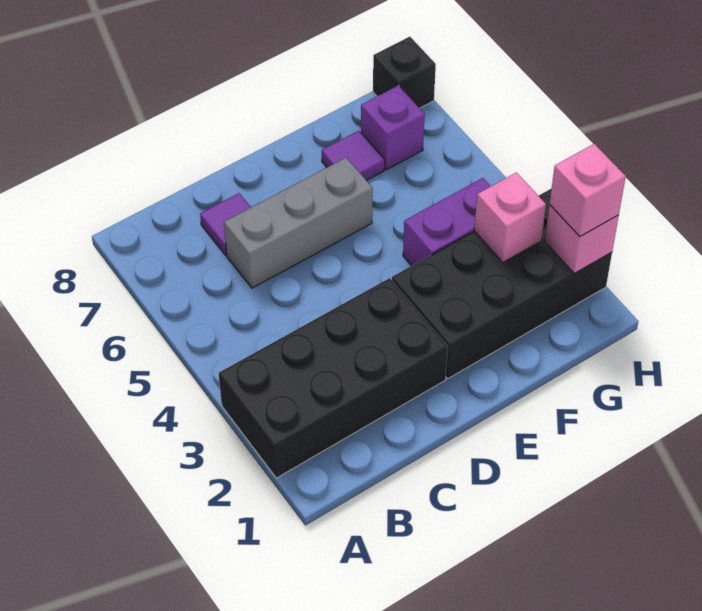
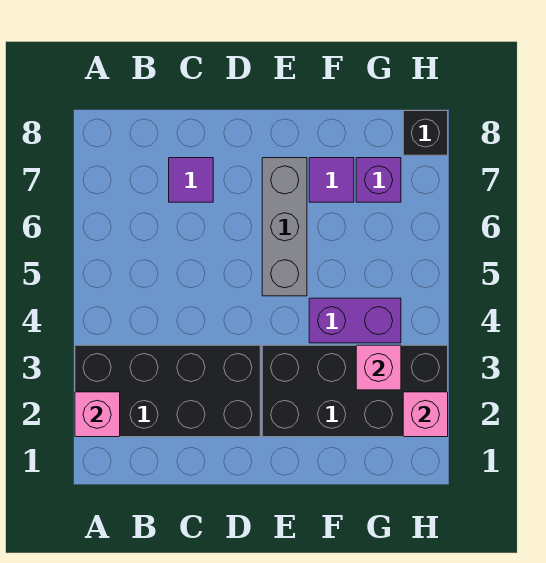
grey 1x3 brick [224,158,373,288] -> grey 1x3 brick turned to [262,158,307,296]
pink 1x1 brick [550,144,626,237] -> pink 1x1 brick moved to [75,392,120,437]

